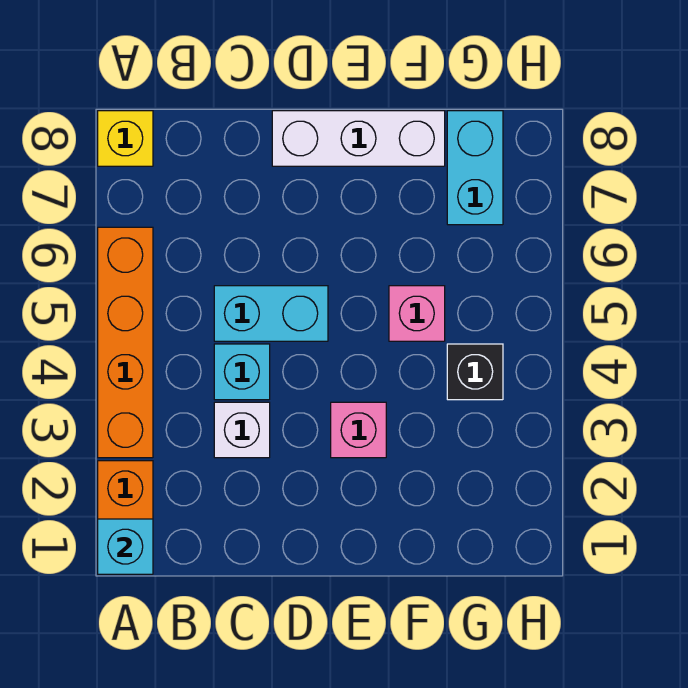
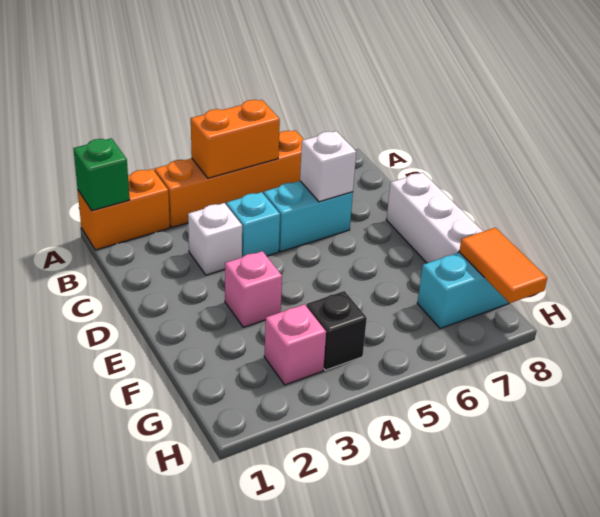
cyan 1x1 brick [98,519,153,574] -> green 1x1 brick [73,138,130,211]
none -> orange 1x2 brick [191,100,280,178]
yellow 1x1 brick [98,111,153,166] -> none
cyan 1x2 brick [214,286,328,341] -> cyan 1x2 brick turned to [264,181,353,252]
none -> white 1x1 brick [300,131,356,202]
pink 1x1 brick [389,286,445,341] -> pink 1x1 brick moved to [264,304,326,385]
none -> orange 1x2 tile [459,228,547,303]

